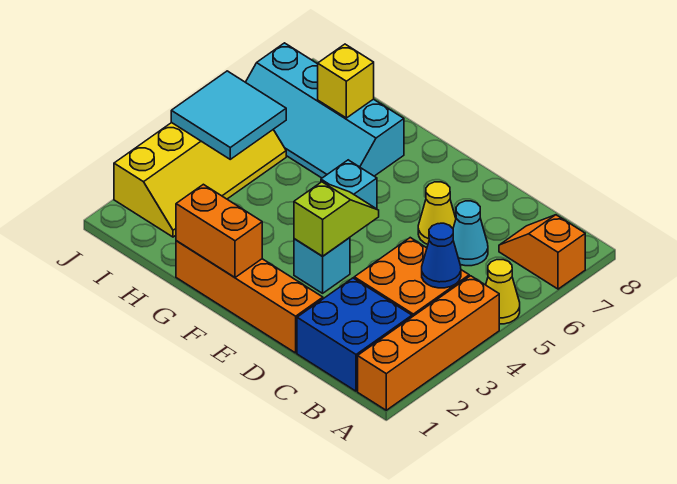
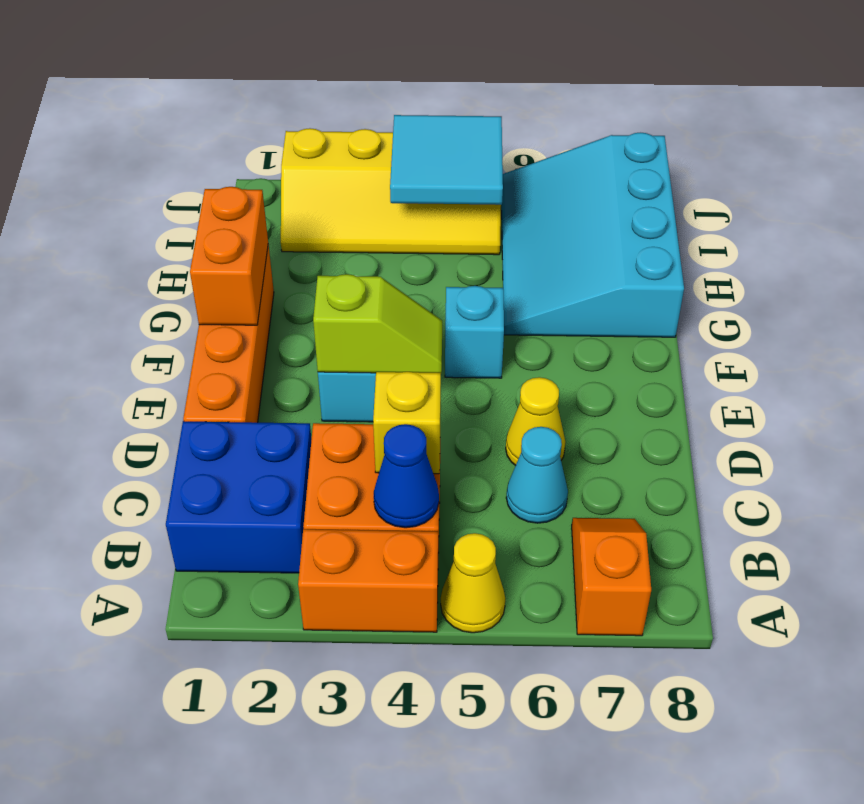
orange 1x4 brick [358,276,499,410] -> orange 1x2 brick [298,529,438,632]
cyan 2x4 slope [246,43,404,178] -> cyan 3x4 slope [502,133,684,337]
yellow 1x1 brick [318,44,374,118] -> yellow 1x1 brick moved to [373,372,441,474]

